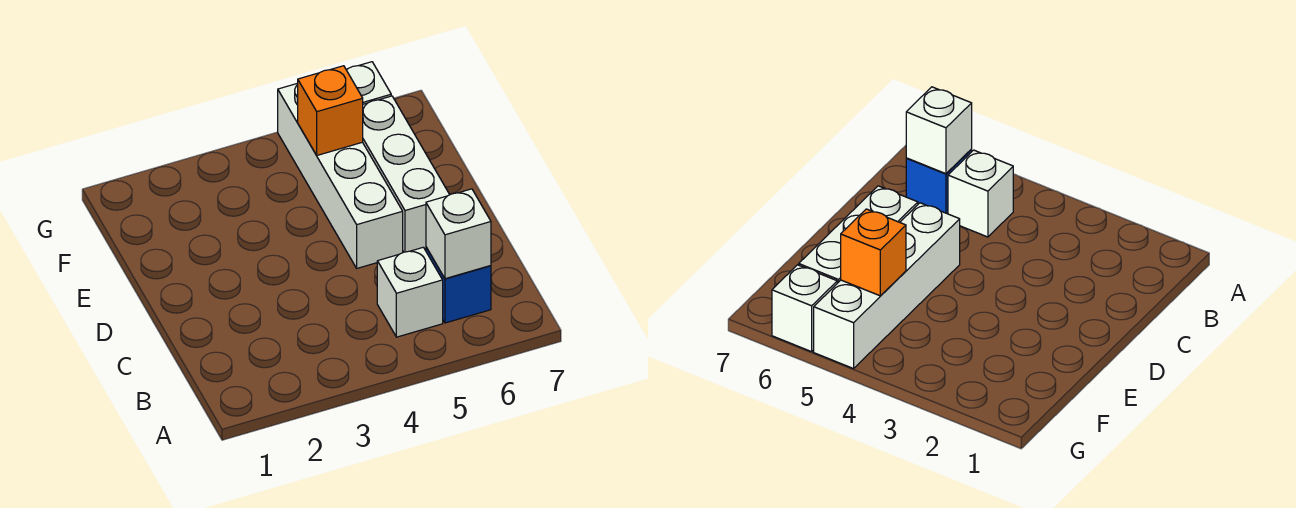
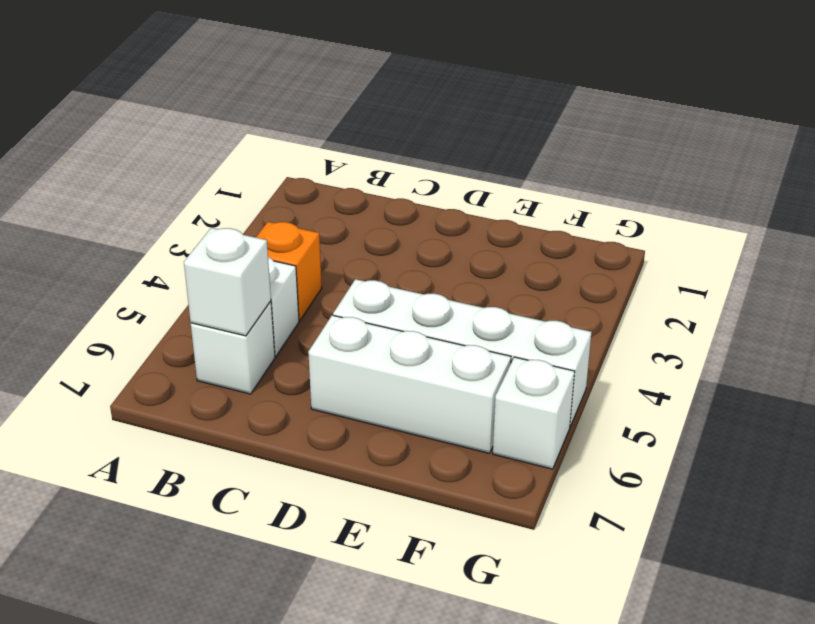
blue 1x1 brick [426,247,491,323] -> white 1x1 brick [191,301,275,394]
orange 1x1 brick [298,66,363,155] -> orange 1x1 brick moved to [256,222,322,321]

